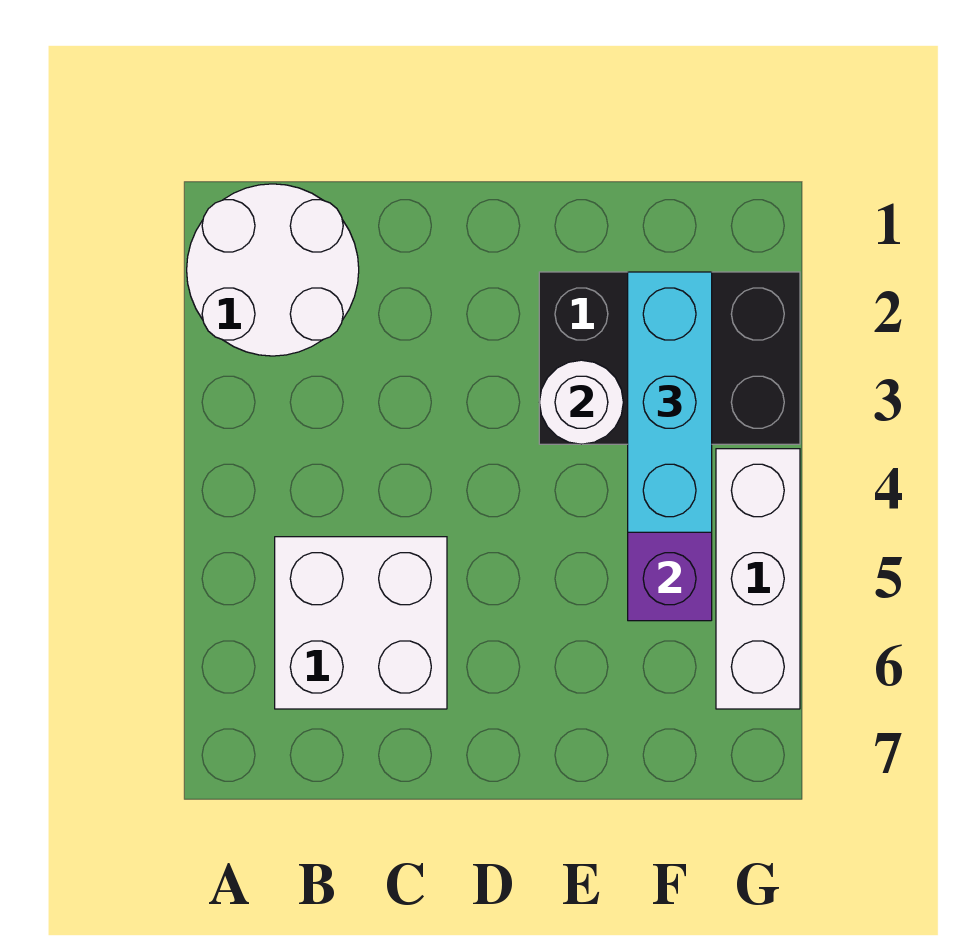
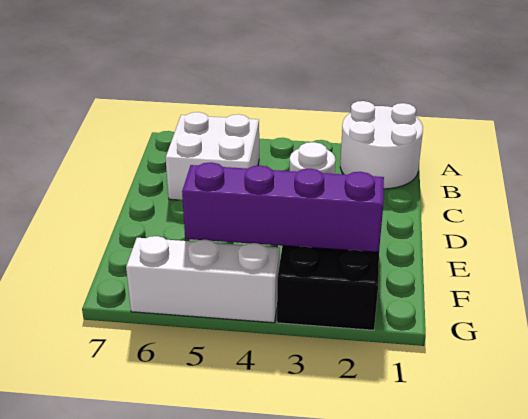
cyan 1x3 brick [628,272,712,532] -> none

